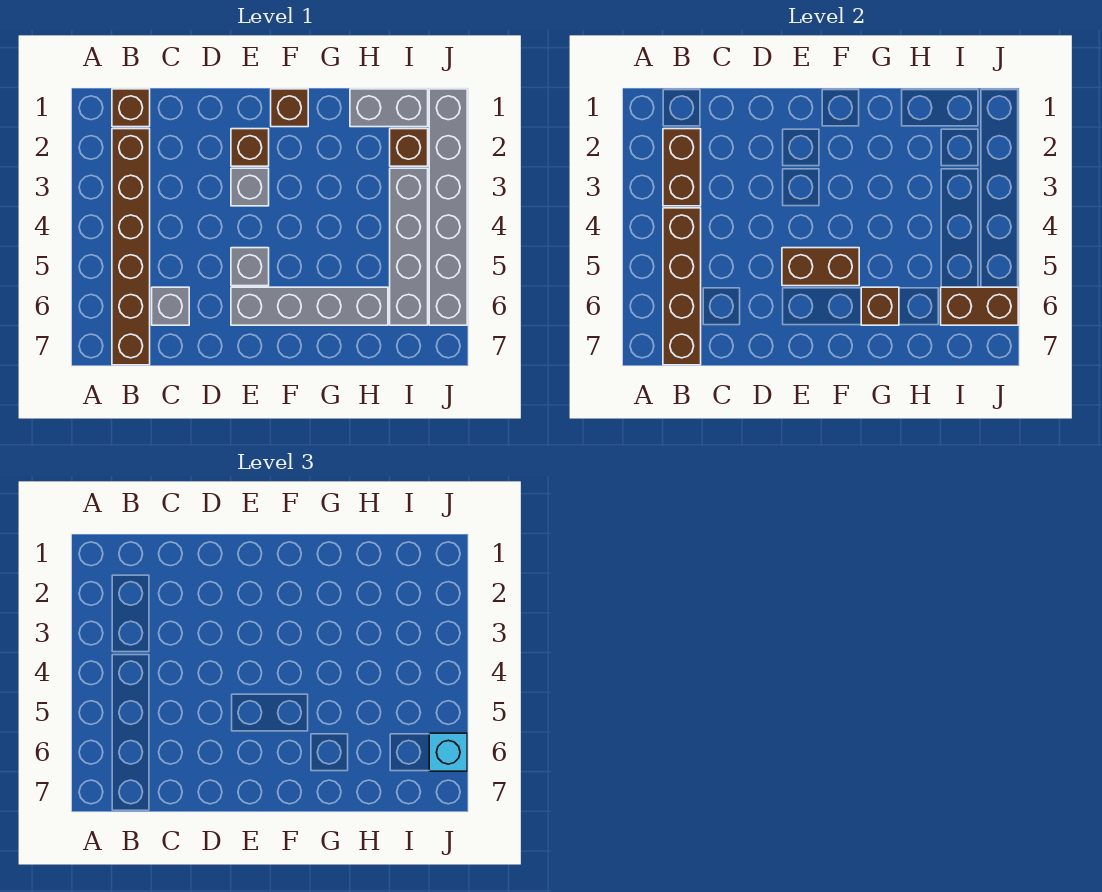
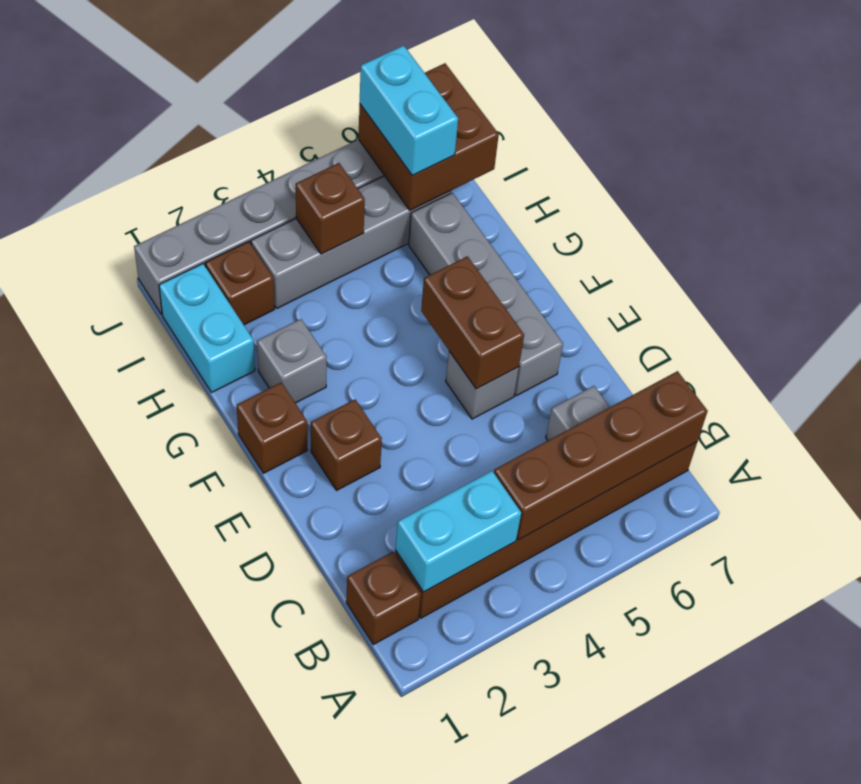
brown 1x2 brick [663,129,701,206] -> cyan 1x2 brick [395,471,521,592]
grey 1x1 brick [231,168,269,206] -> grey 1x1 brick moved to [257,319,327,403]
brown 1x1 brick [861,287,899,325] -> brown 1x1 brick moved to [296,163,365,254]
grey 1x2 brick [350,89,428,127] -> cyan 1x2 brick [159,264,255,393]
brown 1x2 brick [941,287,1018,325] -> brown 2x2 brick [358,63,499,210]
cyan 1x1 brick [429,733,467,771] -> cyan 1x2 brick [360,45,458,175]

